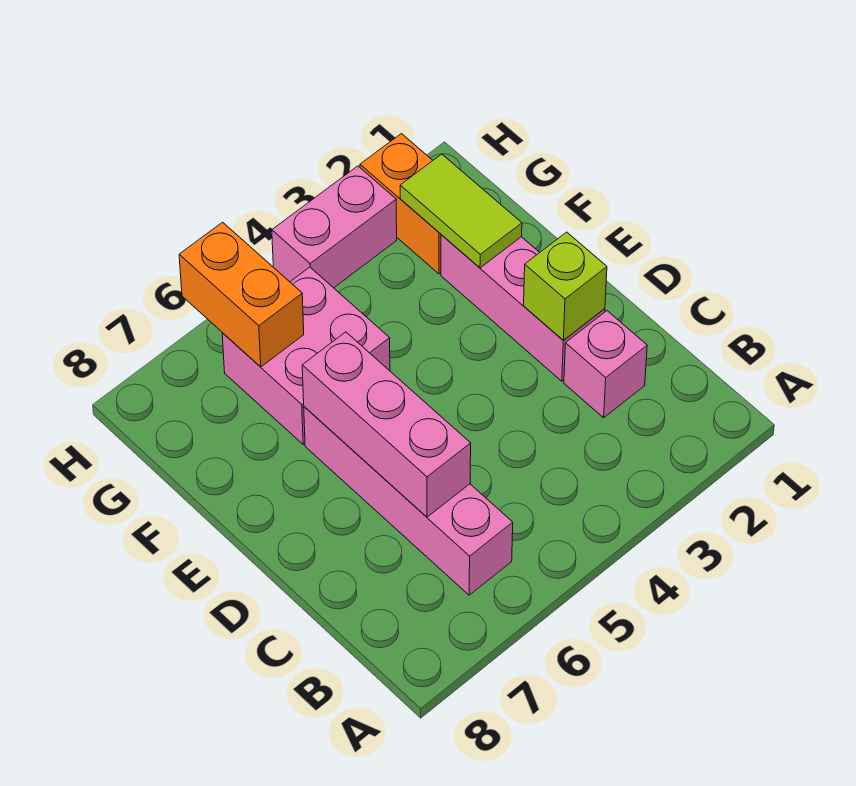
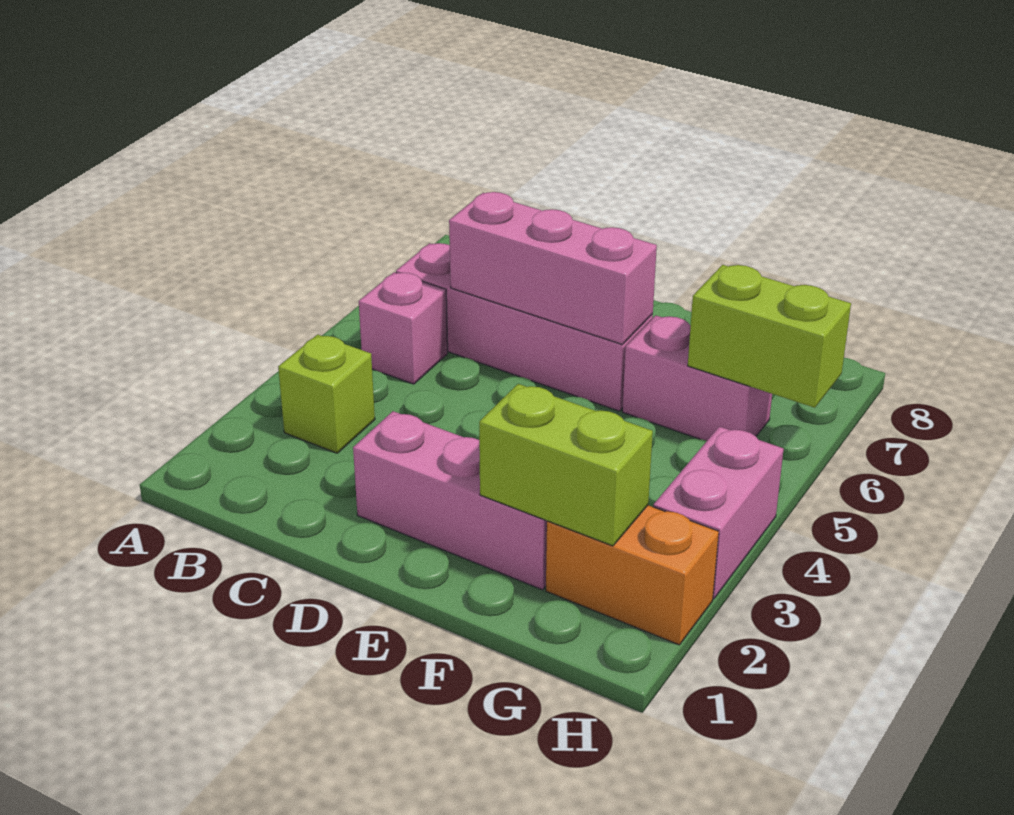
pink 1x1 brick [564,311,647,418] -> pink 1x1 brick moved to [359,272,448,384]
lime 1x1 brick [524,232,607,341] -> lime 1x1 brick moved to [278,334,375,453]
lime 1x2 tile [400,154,522,268] -> lime 1x2 brick [479,384,653,546]
pink 2x2 brick [222,267,390,444] -> pink 1x2 brick [622,315,772,441]
orange 1x2 brick [179,222,304,367] -> lime 1x2 brick [688,265,851,408]

